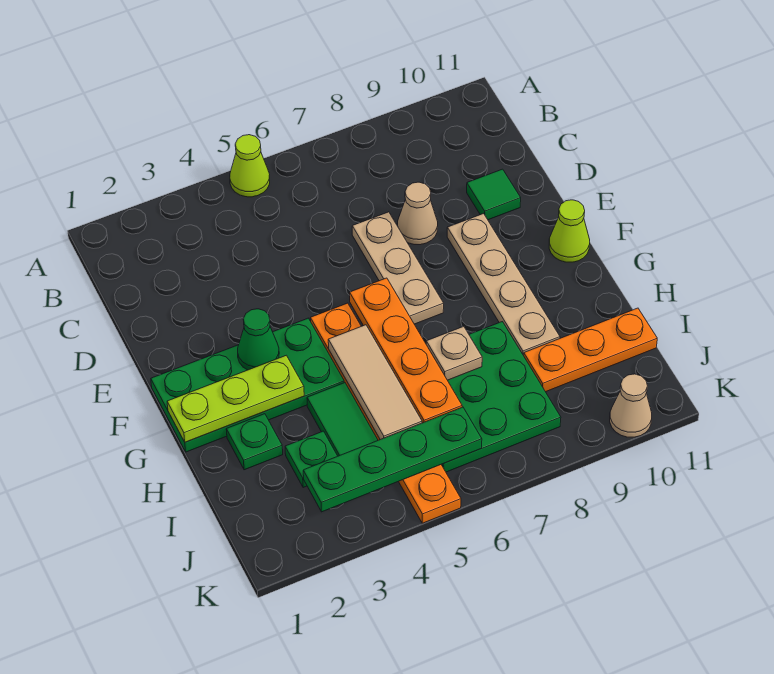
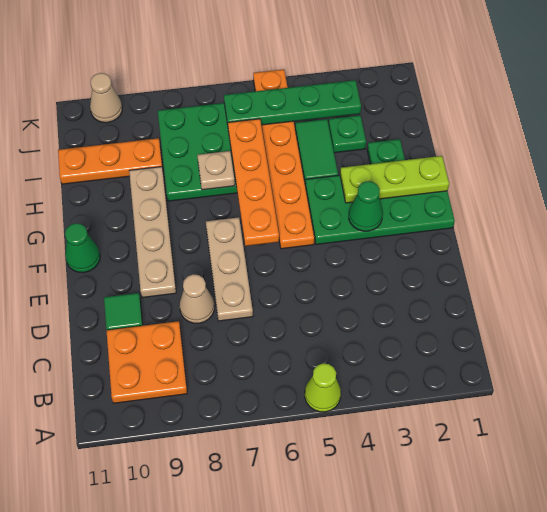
none -> orange 2x2 plate [106,321,187,403]
lime 1x1 cone [549,200,590,262] -> green 1x1 cone [65,223,100,273]
tan 1x3 tile [328,325,422,440] -> none

